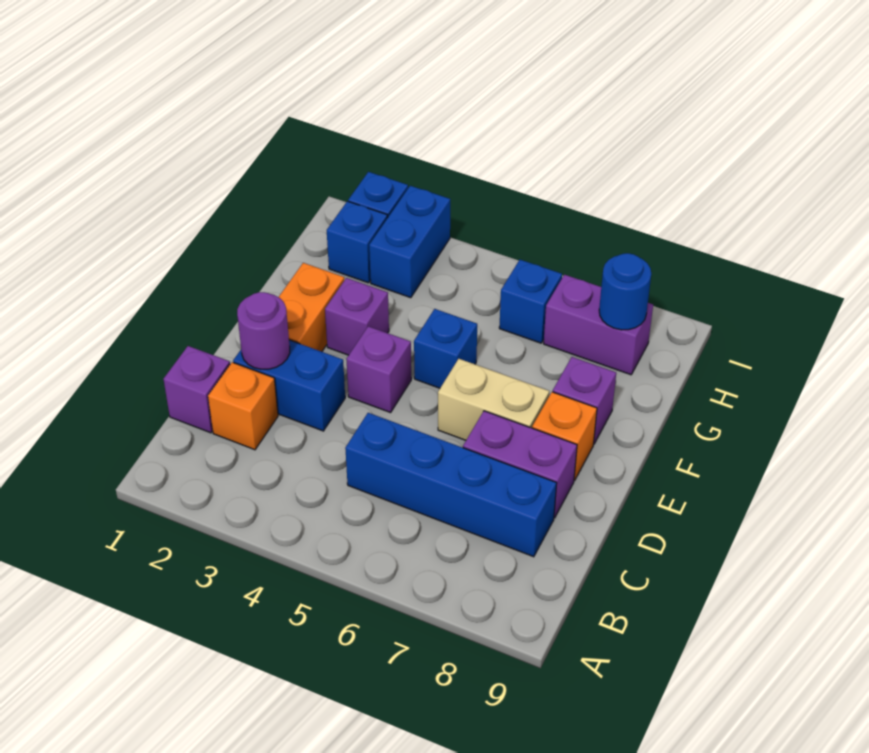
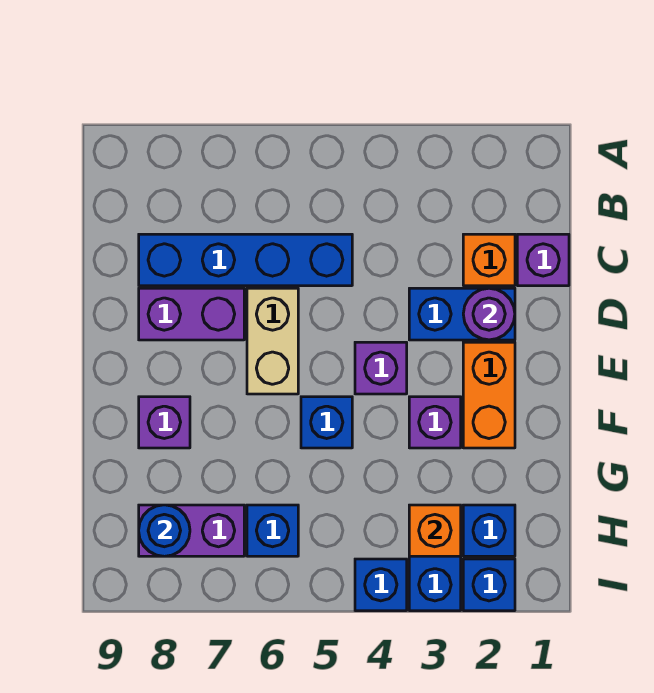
tan 1x2 brick [438,359,549,440] -> tan 1x2 brick turned to [247,288,298,394]
orange 1x1 brick [532,392,597,481] -> orange 1x1 brick moved to [409,505,461,556]
none -> blue 1x1 brick [355,559,407,611]

